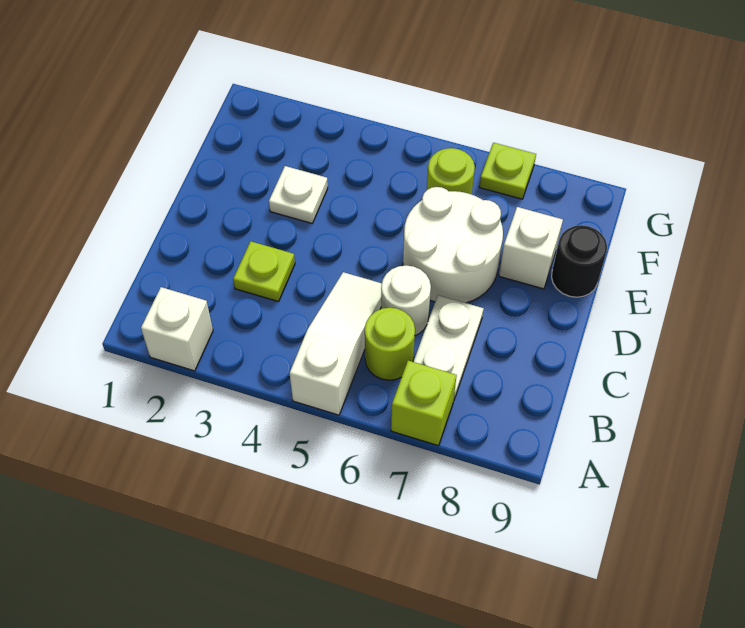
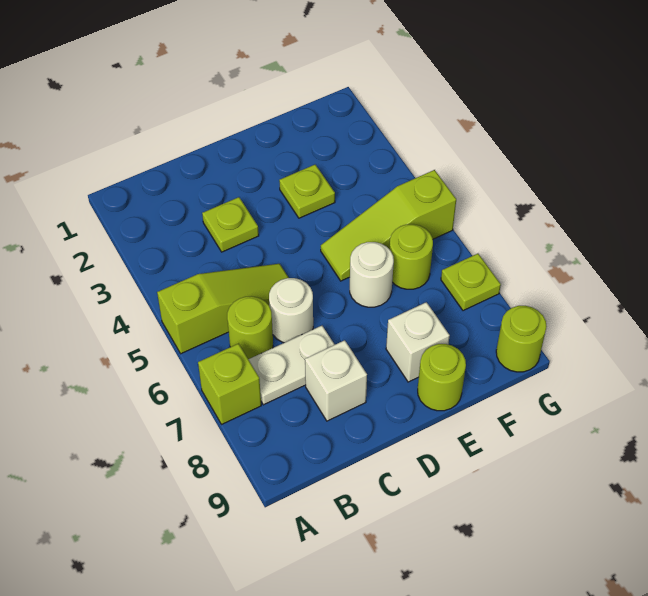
white 1x1 brick [141,287,213,371] -> white 1x1 brick moved to [305,340,367,421]
white 1x3 slope [289,272,382,415] -> lime 1x3 slope [157,264,289,354]
white 2x2 round brick [403,187,503,303] -> white 1x1 round brick [350,242,394,307]
white 1x1 plate [269,166,328,223] -> lime 1x1 plate [279,165,335,218]
none -> lime 1x3 slope [321,170,456,281]
black 1x1 round brick [552,225,607,297] -> lime 1x1 round brick [418,344,466,411]
none -> lime 1x1 round brick [496,306,547,372]

